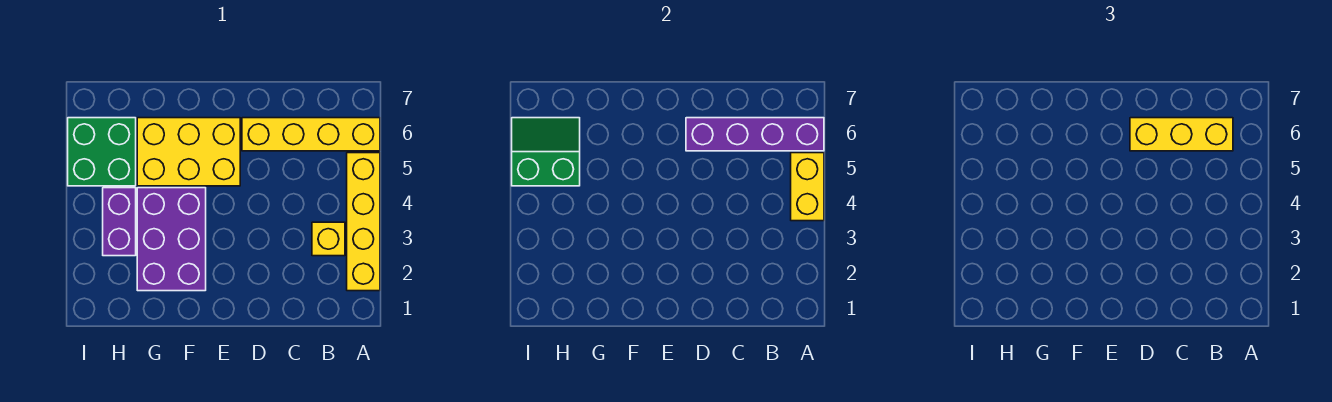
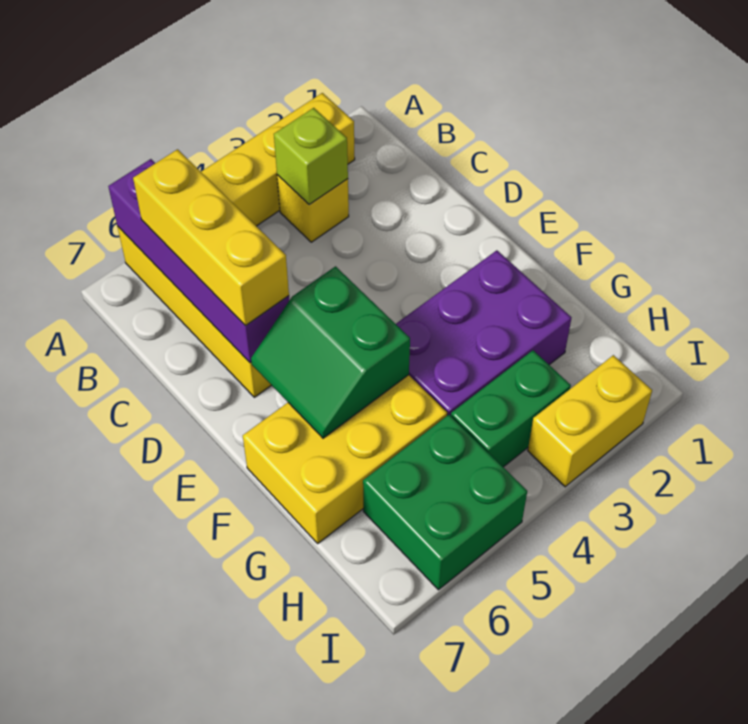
yellow 1x2 brick [791,153,824,221] -> yellow 1x2 brick moved to [528,355,652,487]
none -> lime 1x1 brick [274,108,348,205]
yellow 2x3 brick [137,118,240,186] -> yellow 2x3 brick turned to [243,375,447,543]
purple 1x2 brick [103,188,136,256] -> green 1x2 brick [451,350,571,467]
green 2x2 slope [512,118,580,186] -> green 2x2 slope moved to [251,266,410,438]

